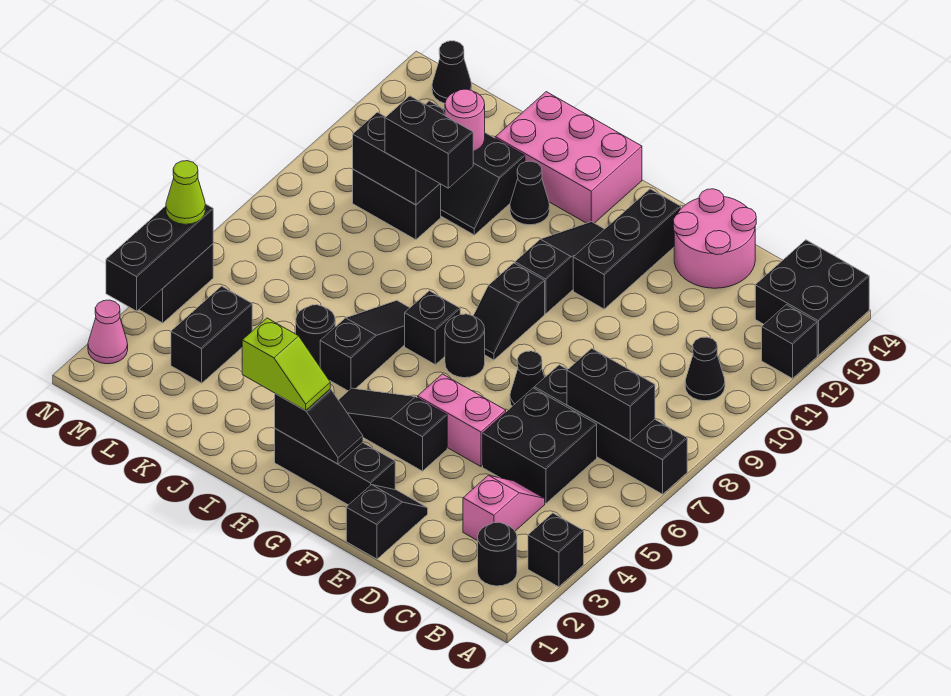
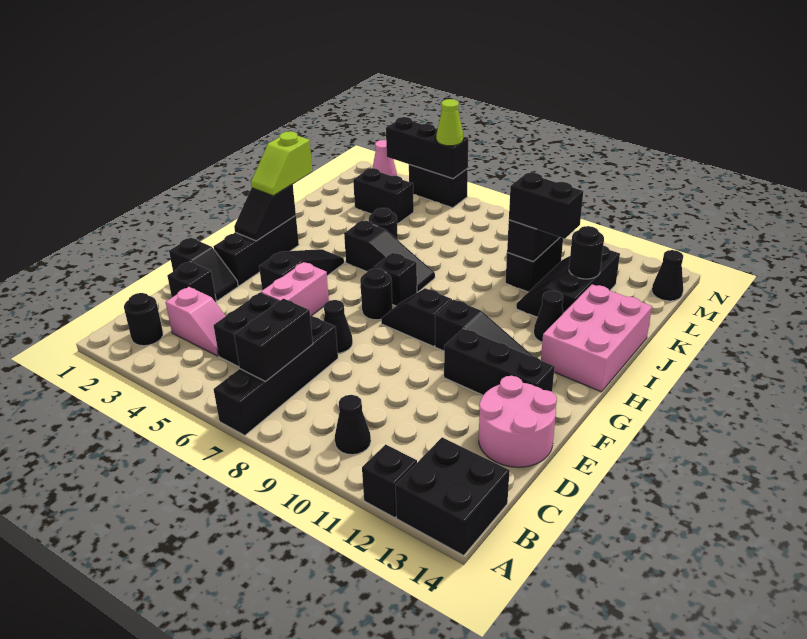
black 1x1 brick [528,513,584,587] -> black 1x1 brick moved to [167,261,216,302]
black 1x2 brick [385,96,473,188] -> black 1x2 brick turned to [509,173,583,239]
pink 1x1 round brick [445,89,485,151] -> black 1x1 round brick [569,226,604,279]

